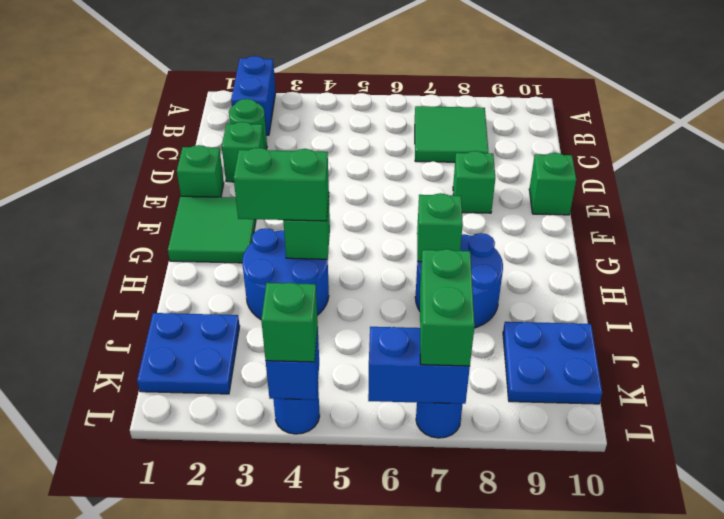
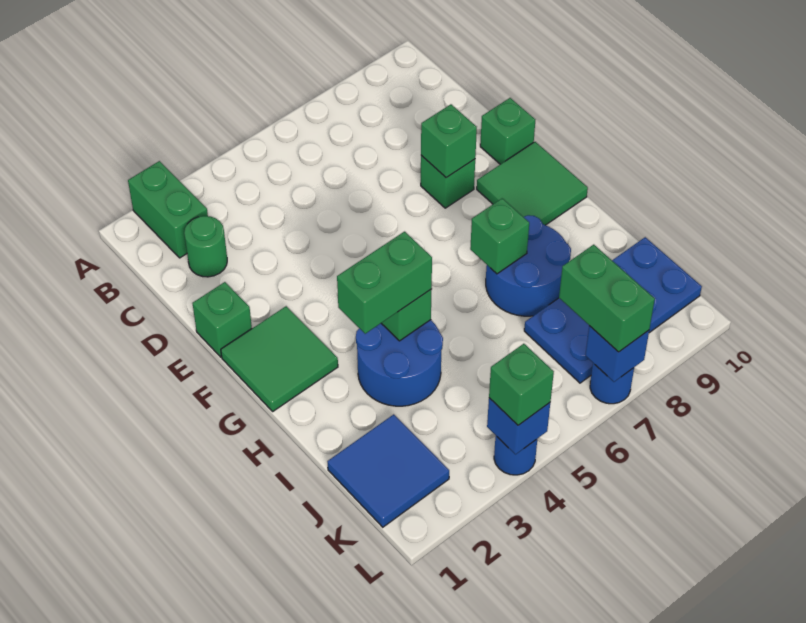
blue 1x2 brick [231,56,276,135] -> green 1x2 brick [128,161,208,258]
green 2x2 tile [415,106,488,162] -> green 2x2 tile moved to [477,142,588,225]
green 1x1 brick [222,122,264,182] -> green 1x1 brick moved to [421,104,477,178]
blue 2x2 plate [137,313,240,394] -> blue 2x2 tile [327,414,449,527]
blue 2x2 plate [503,322,602,404] -> blue 2x4 plate [524,237,702,383]
blue 1x2 brick [368,327,470,404] -> blue 1x1 brick [585,326,649,382]

